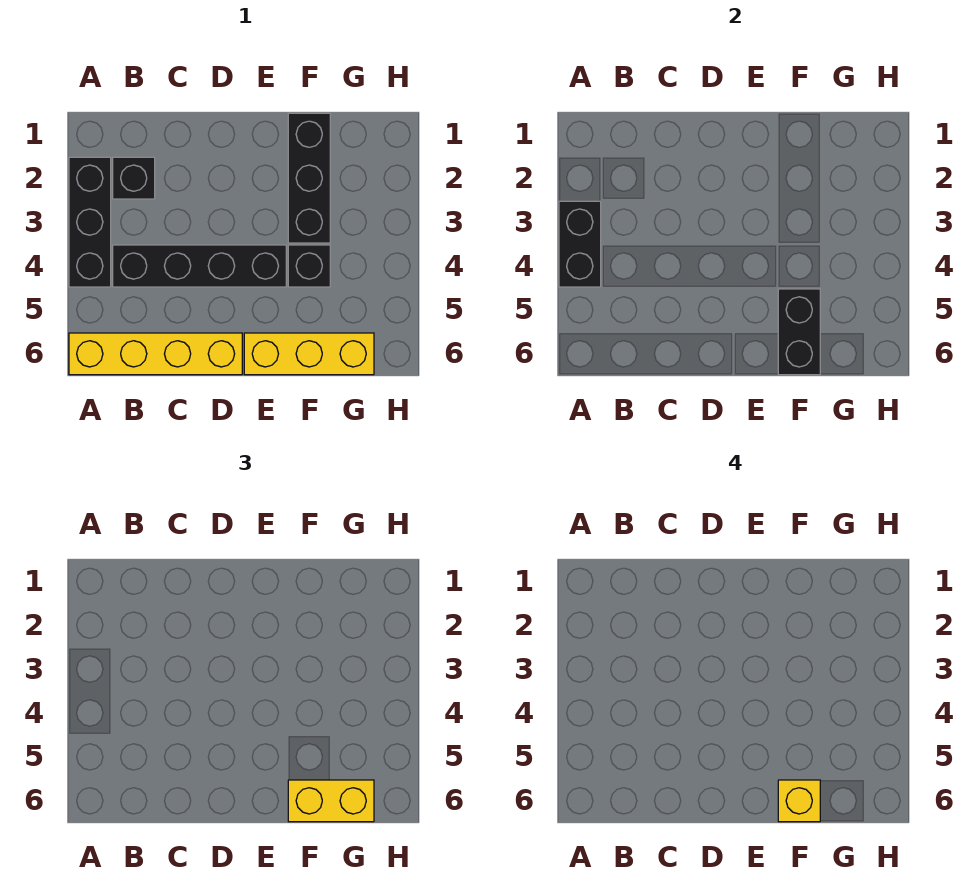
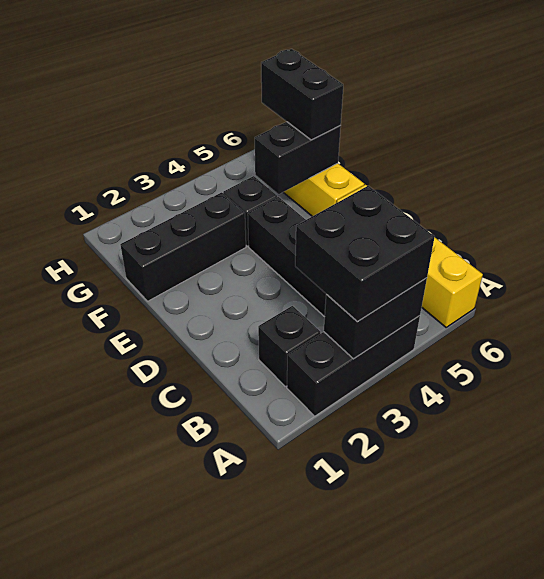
none -> black 2x2 brick [295,186,434,322]
yellow 1x2 brick [288,780,374,822] -> black 1x2 brick [261,49,343,140]
yellow 1x1 brick [778,780,820,822] -> none

